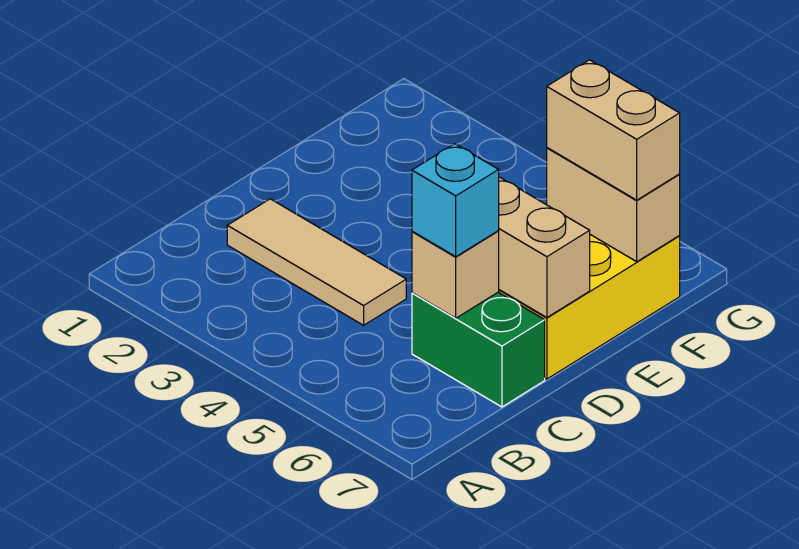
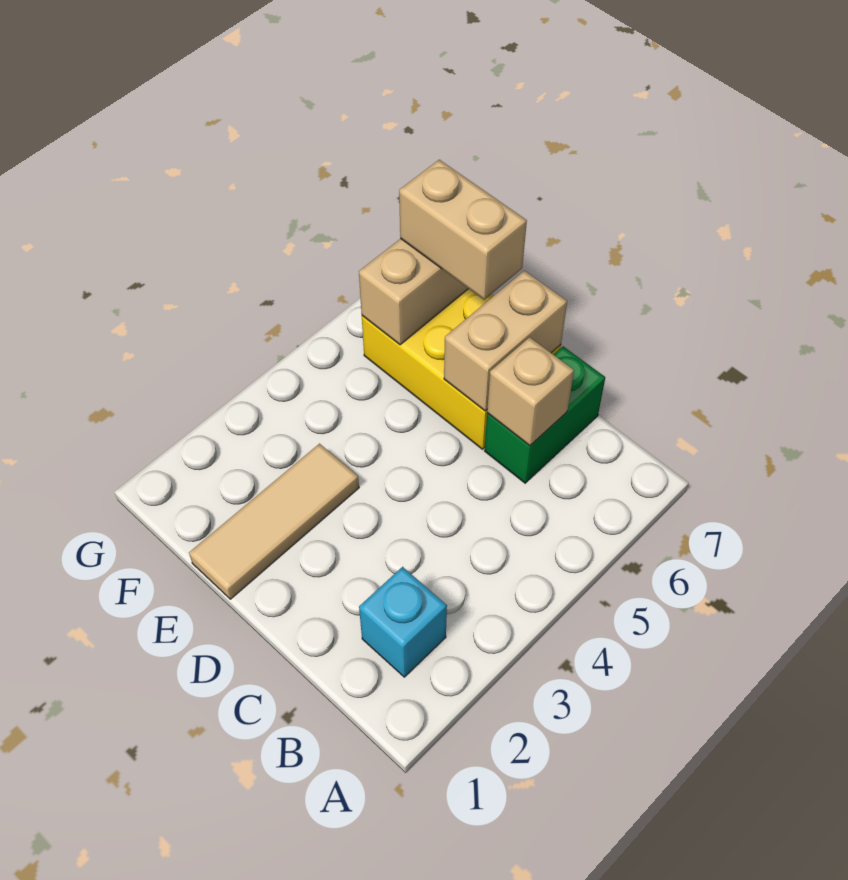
tan 1x3 tile [227,199,406,325] -> tan 1x3 tile moved to [189,444,359,599]
cyan 1x1 brick [412,144,499,257] -> cyan 1x1 brick moved to [359,567,447,677]
tan 1x2 brick [547,60,680,200] -> tan 1x2 brick turned to [399,160,527,300]

